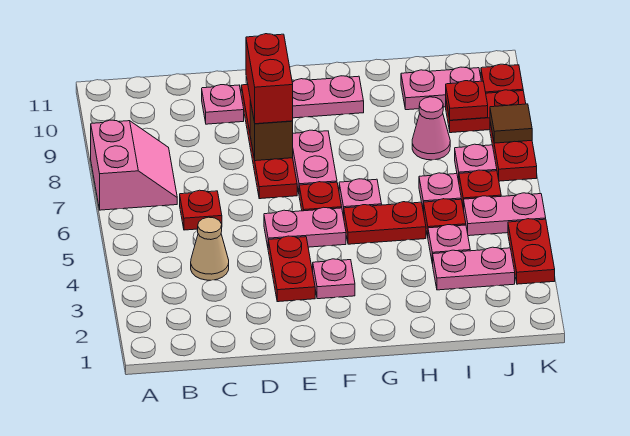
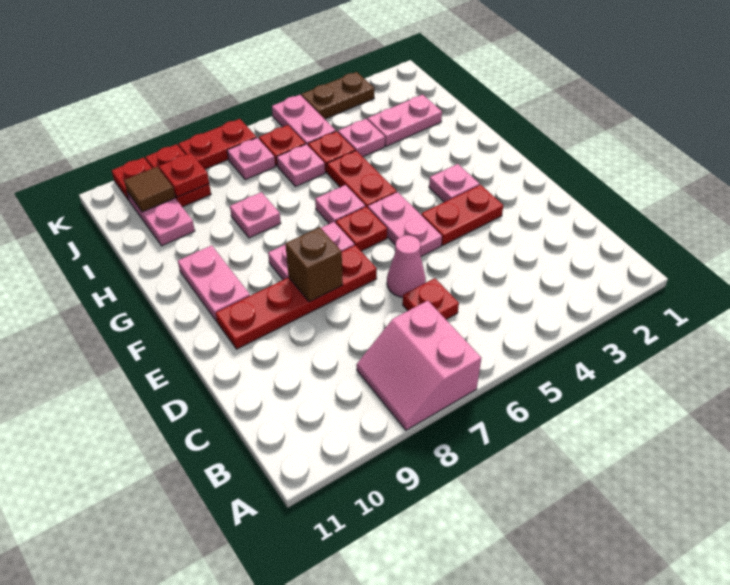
pink 2x2 slope [91,120,177,210] -> pink 2x2 slope turned to [356,301,481,430]
tan 1x1 cone [191,217,229,280] -> none
pink 1x1 plate [202,85,244,124] -> pink 1x1 plate moved to [230,192,281,238]
red 1x2 brick [246,34,293,124] -> none
pink 1x2 plate [433,247,515,290] -> pink 1x2 plate turned to [367,95,442,146]
pink 1x1 cone [412,97,450,160] -> pink 1x1 cone moved to [387,235,426,297]
red 1x2 plate [508,219,555,284] -> brown 1x2 plate [301,72,374,119]
brown 1x1 tile [490,104,532,143] -> brown 1x1 tile moved to [124,167,175,212]

